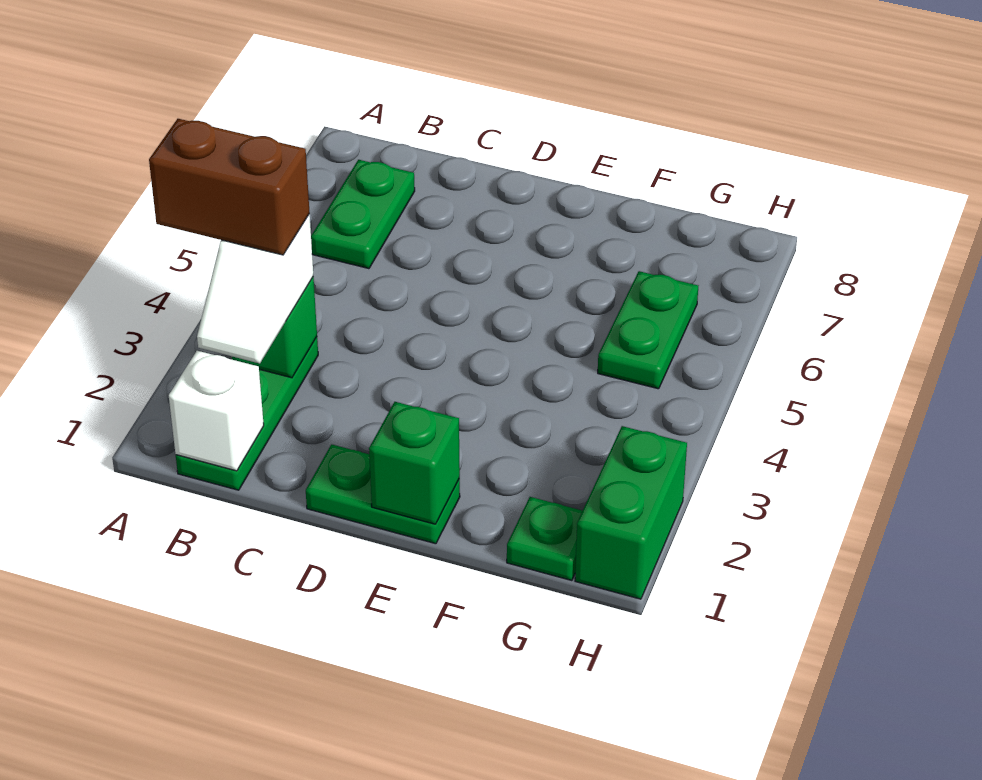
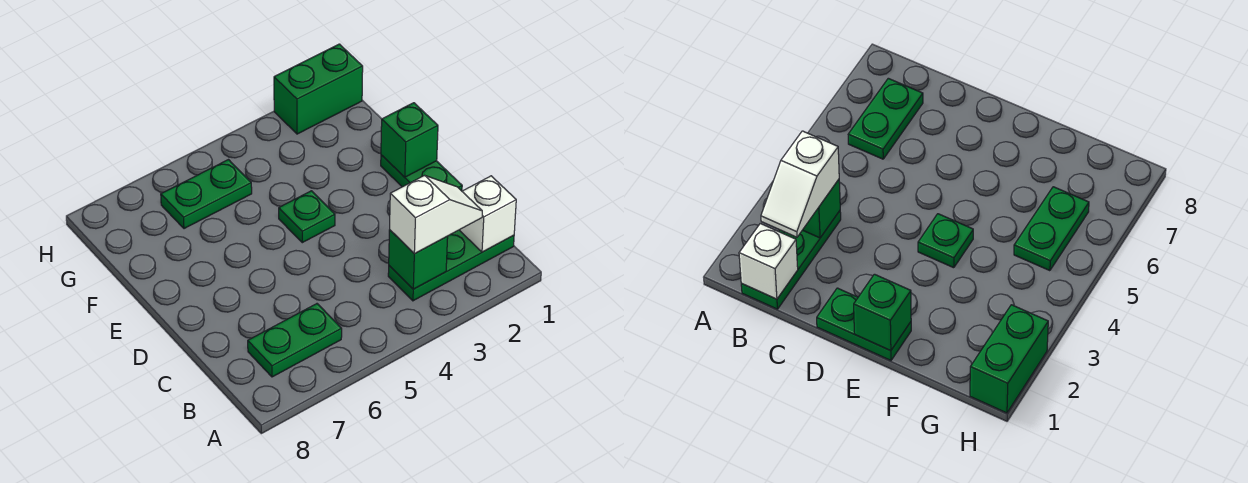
brown 1x2 brick [149,119,310,255] -> none
green 1x1 plate [507,497,582,581] -> green 1x1 plate moved to [279,191,335,243]

